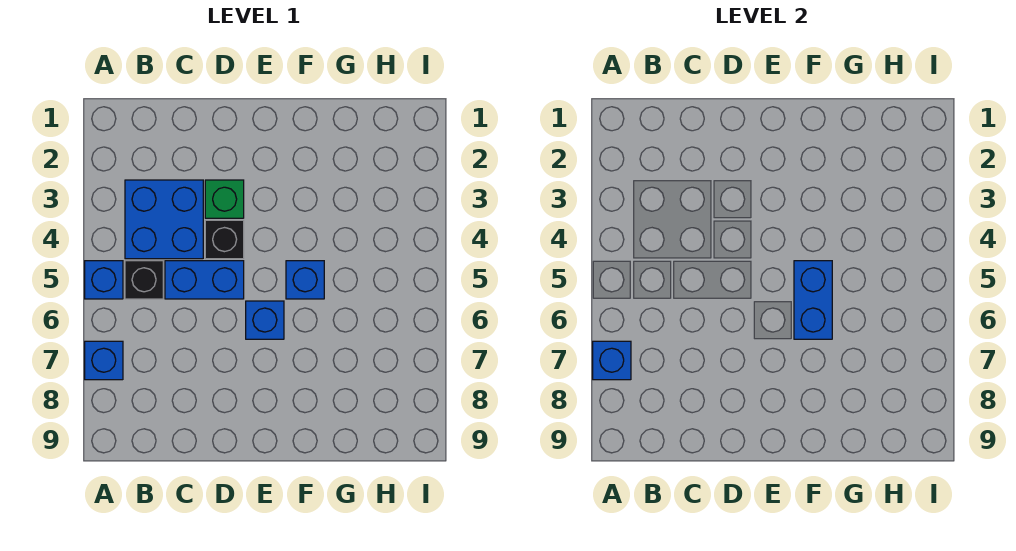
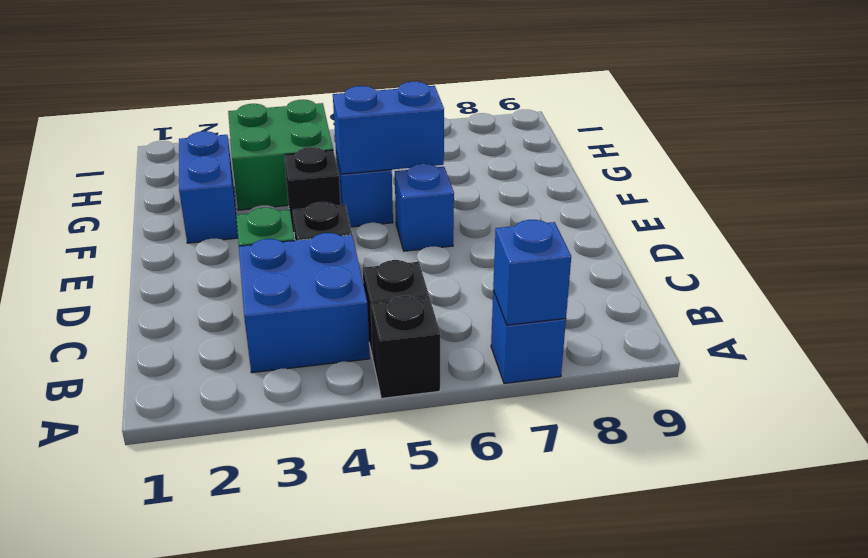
blue 1x1 brick [85,261,123,299] -> black 1x1 brick [371,296,440,398]
blue 1x2 brick [165,261,244,299] -> blue 1x2 brick moved to [179,131,238,243]
none -> black 1x1 brick [284,147,341,233]
none -> green 2x2 brick [228,100,333,210]

